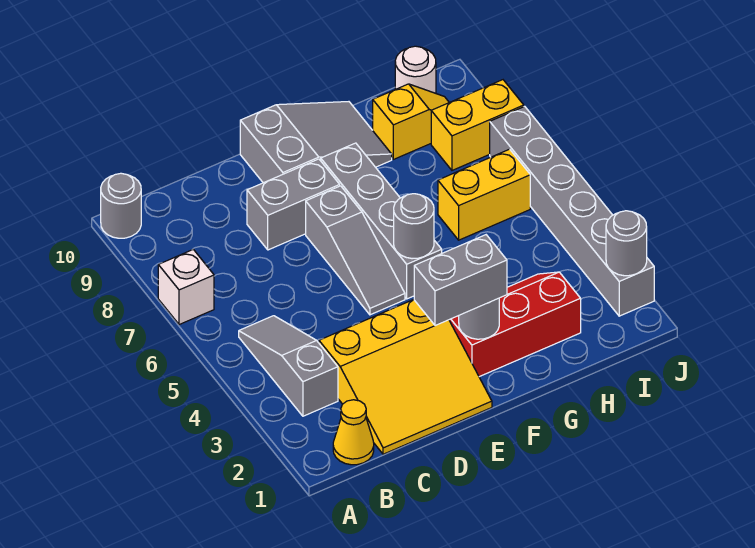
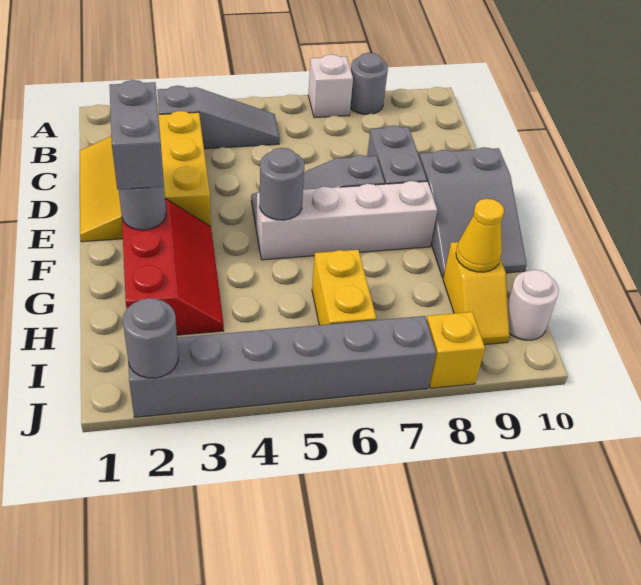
grey 1x1 round brick [101,173,141,238] -> grey 1x1 round brick moved to [350,53,388,114]
yellow 1x1 cone [333,400,374,465] -> yellow 1x1 cone moved to [456,199,504,272]
grey 1x4 brick [321,143,442,299] -> white 1x4 brick [256,181,437,260]
yellow 1x2 brick [431,80,524,170] -> yellow 1x1 brick [427,312,485,388]

